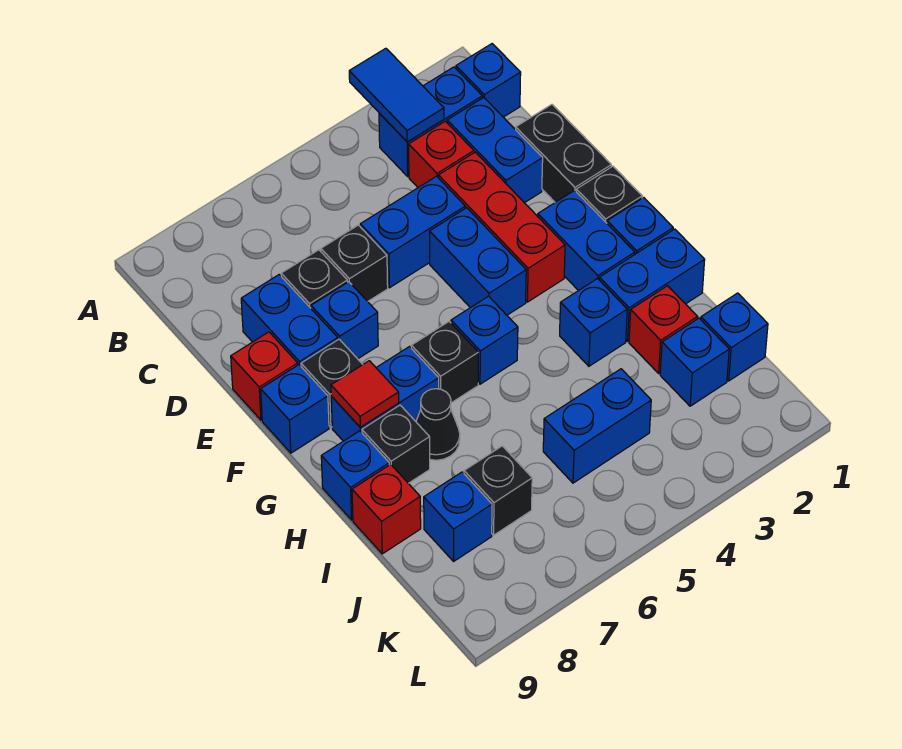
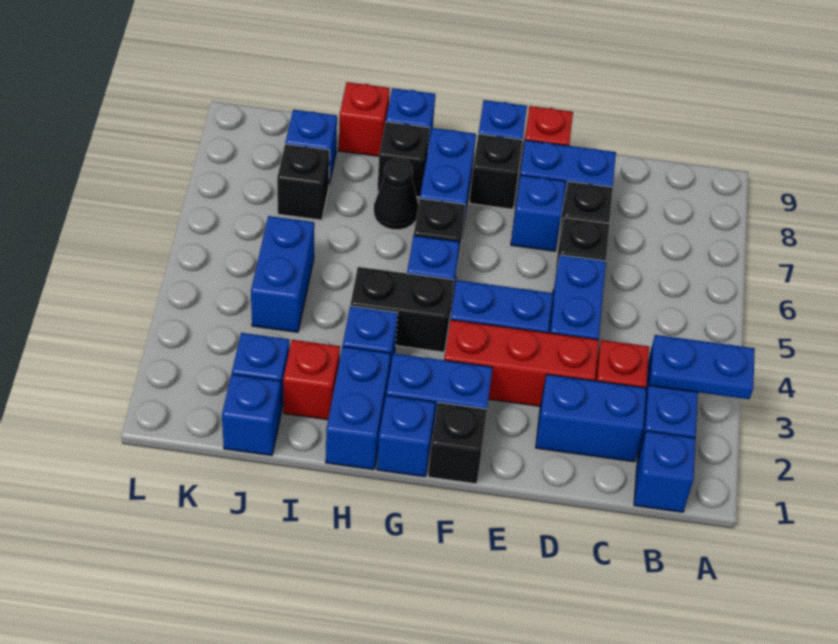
blue 1x2 tile [349,48,444,142] -> blue 1x2 plate [649,335,755,399]
black 1x2 brick [516,105,611,202] -> black 1x2 brick moved to [350,267,454,352]
red 1x1 tile [331,361,399,427] -> none

